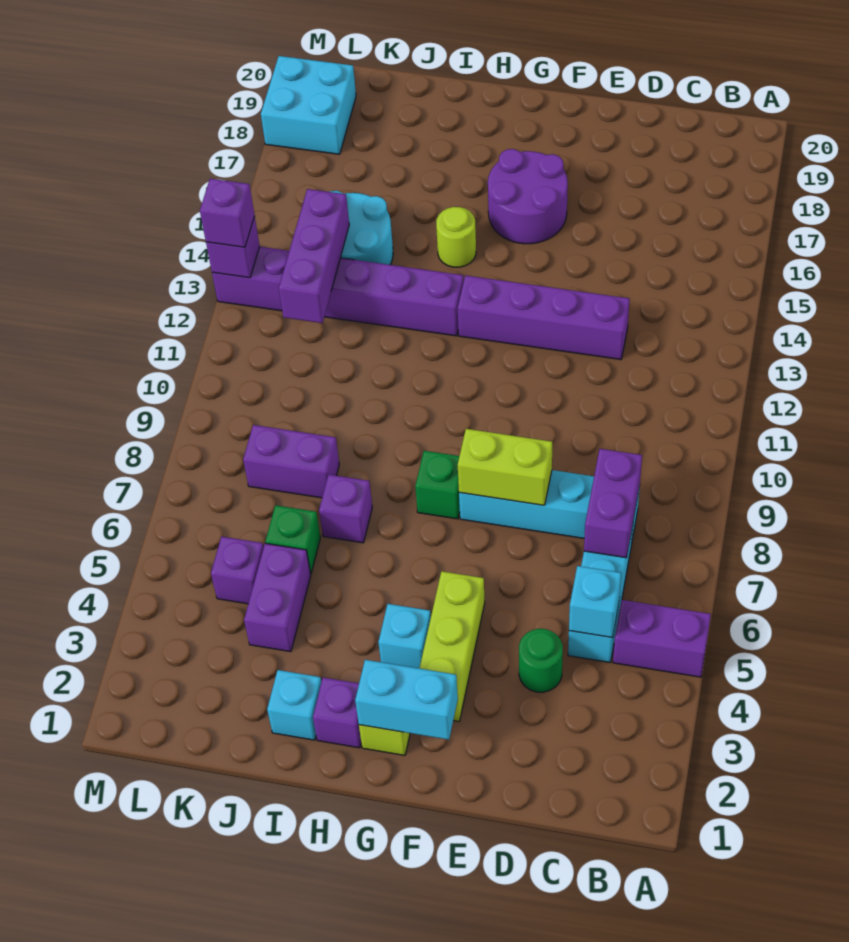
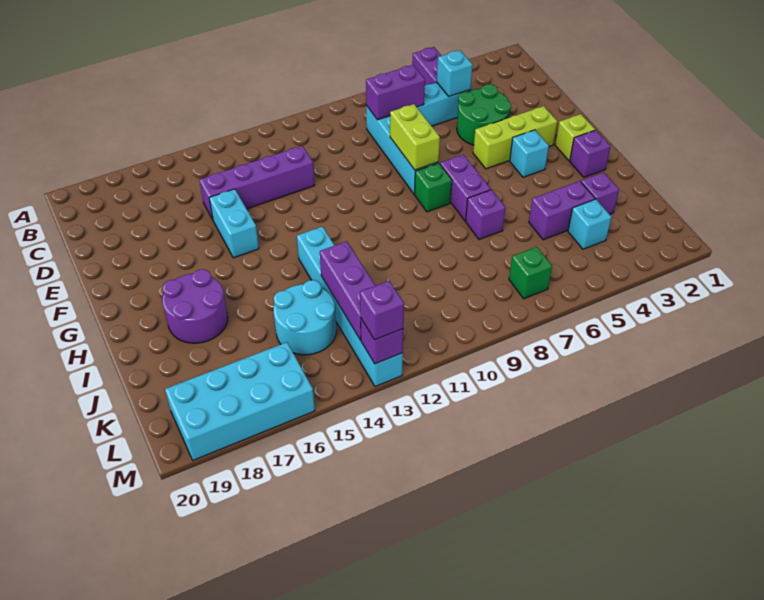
green 1x1 round brick [519,629,563,692] -> green 2x2 round brick [457,84,511,145]
purple 1x4 brick [458,275,630,360] -> purple 1x4 brick turned to [199,146,315,219]
cyan 1x2 brick [355,660,458,740] -> cyan 1x2 brick moved to [209,189,259,258]
purple 2x2 round brick [488,149,568,244] -> purple 2x2 round brick moved to [162,269,228,343]
purple 1x6 brick [212,247,463,336] -> cyan 1x6 brick [297,227,403,387]
lime 1x1 round brick [436,207,476,267] -> none
cyan 1x1 brick [267,670,321,740] -> cyan 1x1 brick moved to [568,199,611,249]
green 1x1 brick [265,505,320,574] -> green 1x1 brick moved to [509,247,552,299]
purple 1x2 brick [243,425,339,498] -> purple 1x2 brick moved to [440,155,491,221]
purple 1x1 brick [211,537,264,604] -> purple 1x1 brick moved to [581,172,619,214]
purple 1x3 brick [279,189,349,323] -> purple 1x3 brick turned to [320,241,375,340]
cyan 2x2 brick [261,56,356,154] -> cyan 2x4 brick [165,342,315,460]

